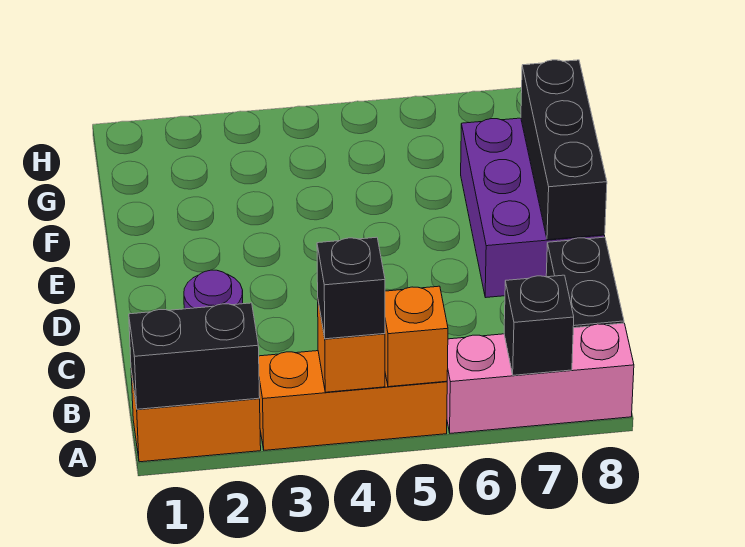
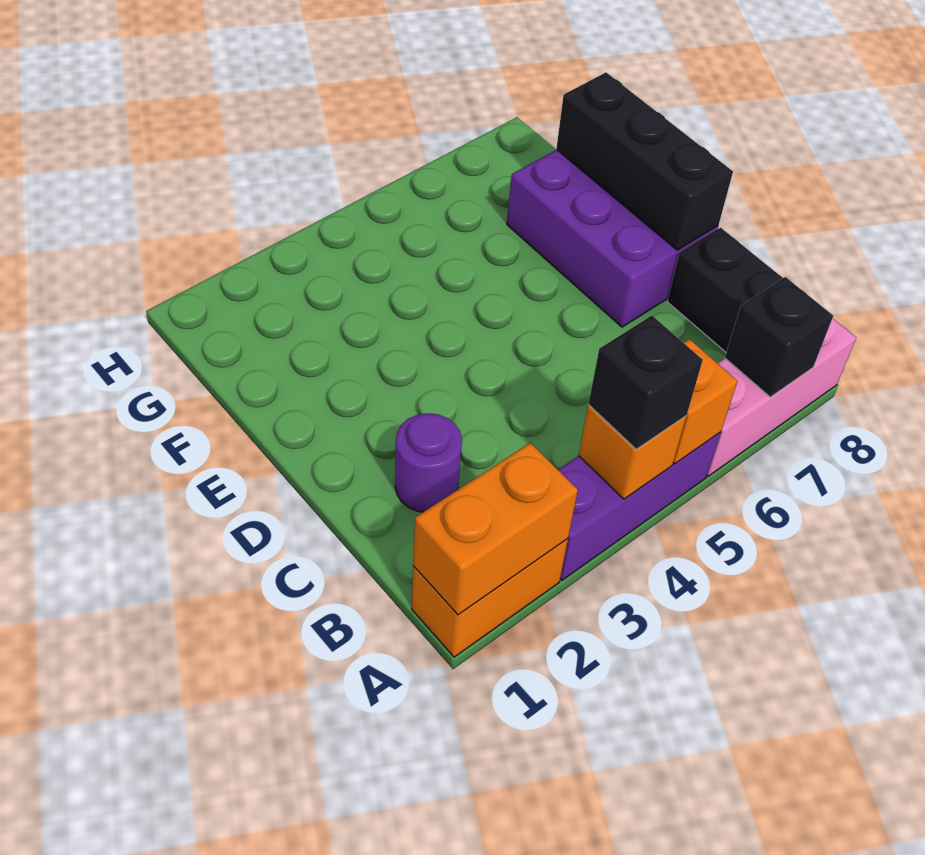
black 1x2 brick [129,303,260,409] -> orange 1x2 brick [413,443,578,615]
orange 1x3 brick [259,351,447,450] -> purple 1x3 brick [558,432,721,580]

